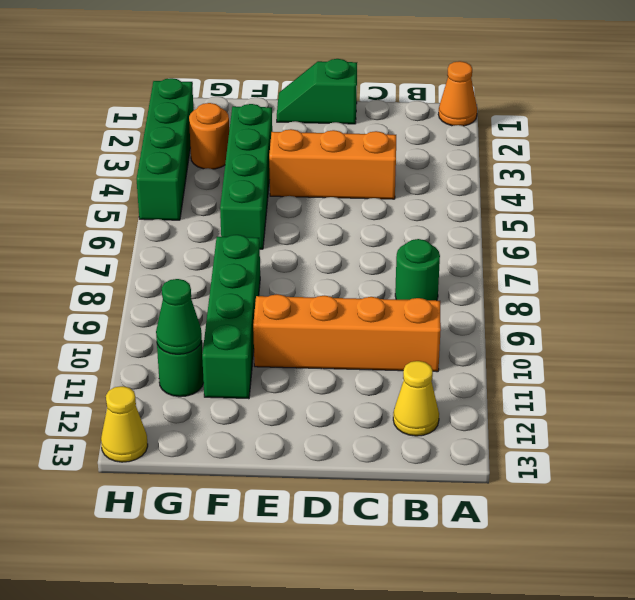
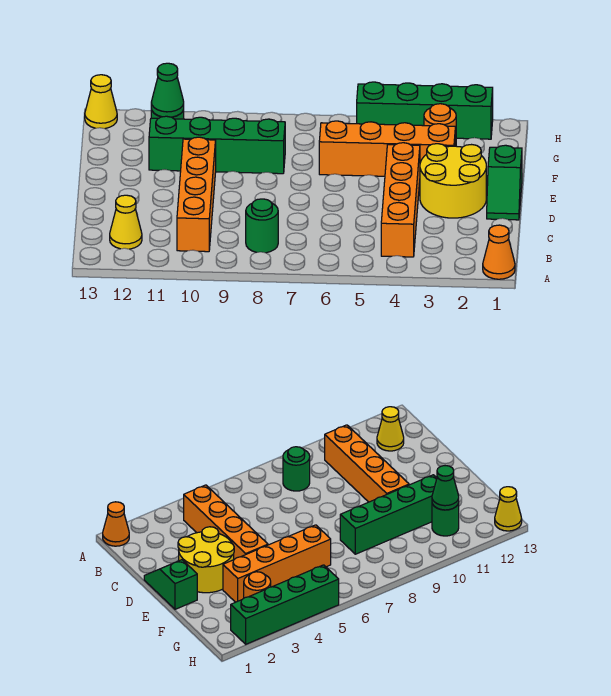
orange 1x3 brick [269,129,396,199] -> orange 1x4 brick [381,143,420,257]
green 1x2 slope [277,59,357,124] -> green 1x2 slope turned to [487,145,522,220]
none -> yellow 2x2 round brick [420,144,486,218]
green 1x4 brick [220,104,272,249] -> orange 1x4 brick [319,121,455,176]

